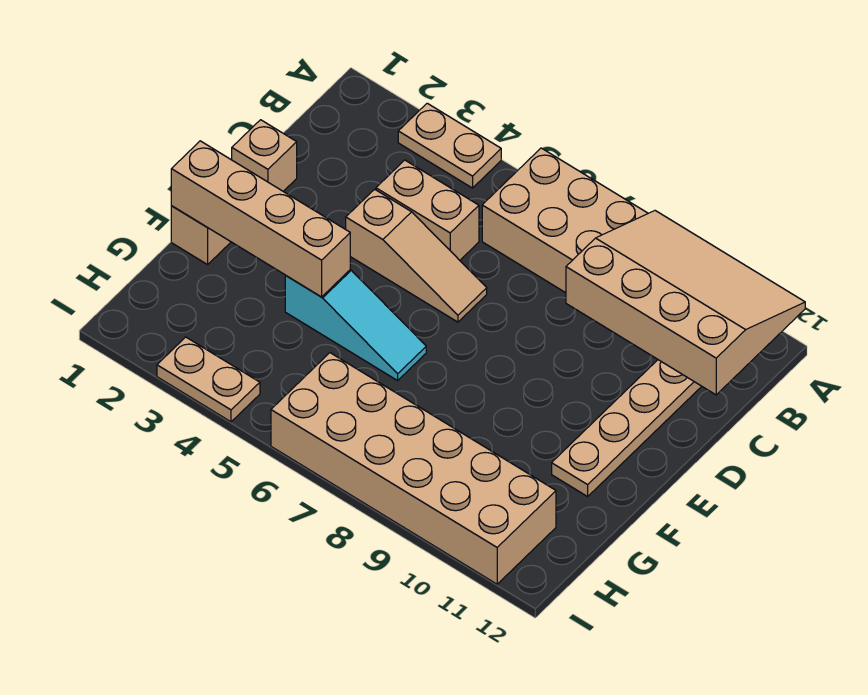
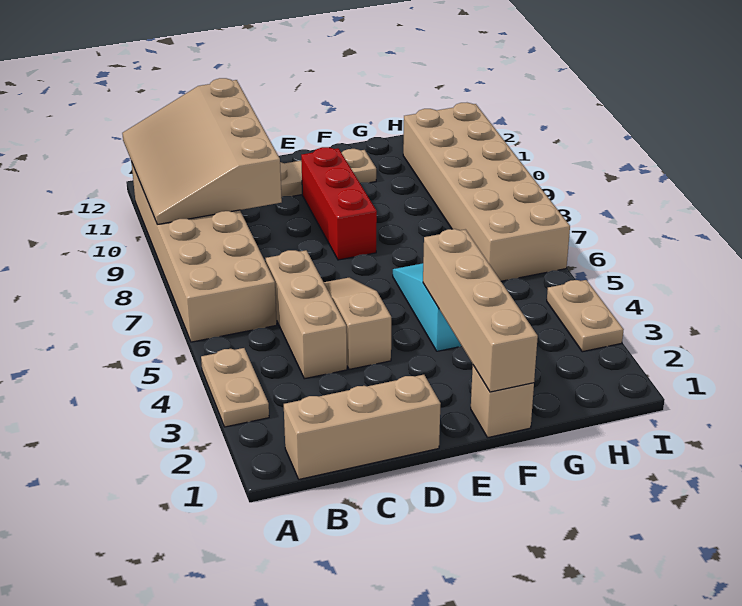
tan 1x2 brick [376,160,479,260] -> tan 1x3 brick [266,250,347,379]
tan 1x1 brick [232,120,297,191] -> tan 1x3 brick [284,375,441,479]
none -> red 1x3 brick [301,147,377,260]

